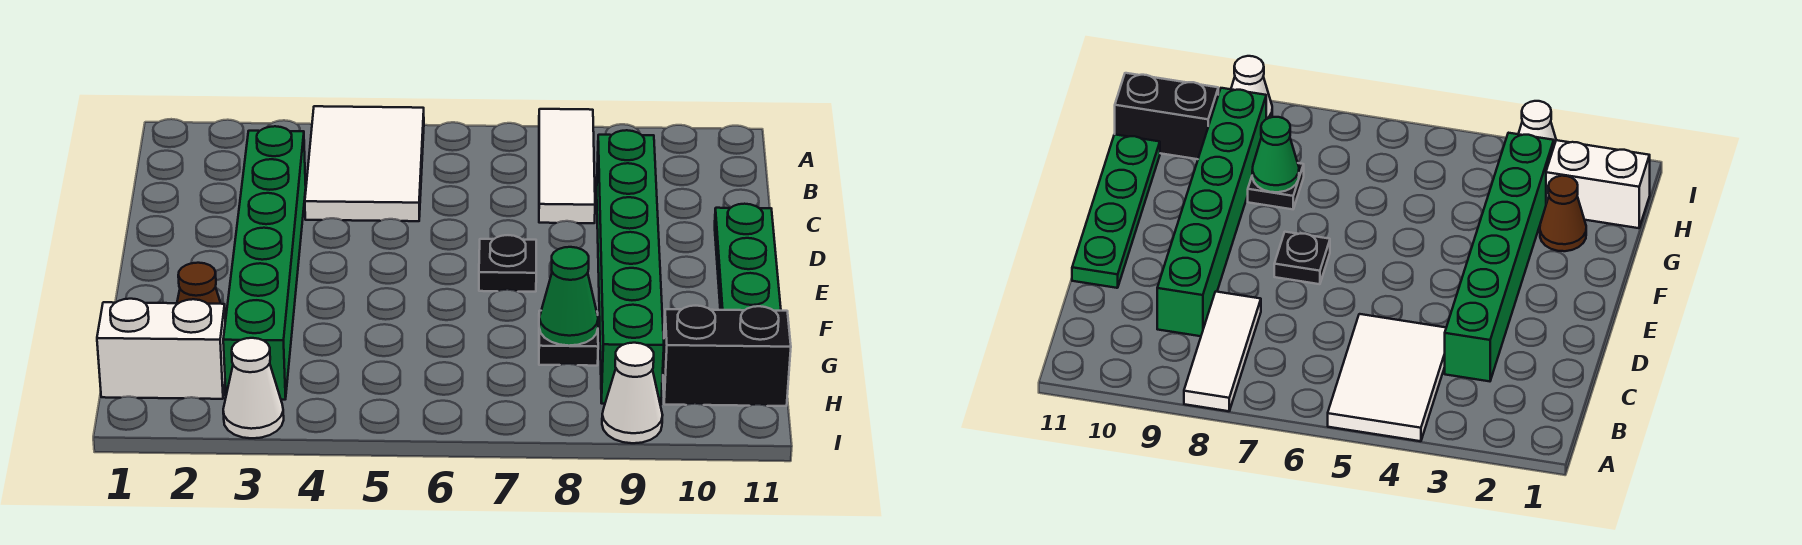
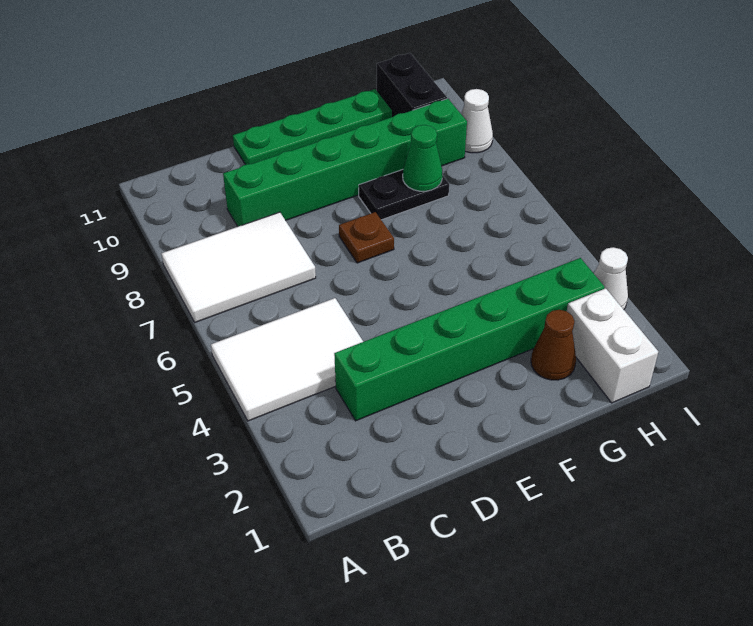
white 1x3 tile [539,109,595,223] -> white 2x3 tile [161,212,316,322]
black 1x1 plate [479,235,536,292] -> brown 1x1 plate [339,212,394,263]
black 1x1 plate [539,311,598,366] -> black 1x2 plate [359,170,449,220]

